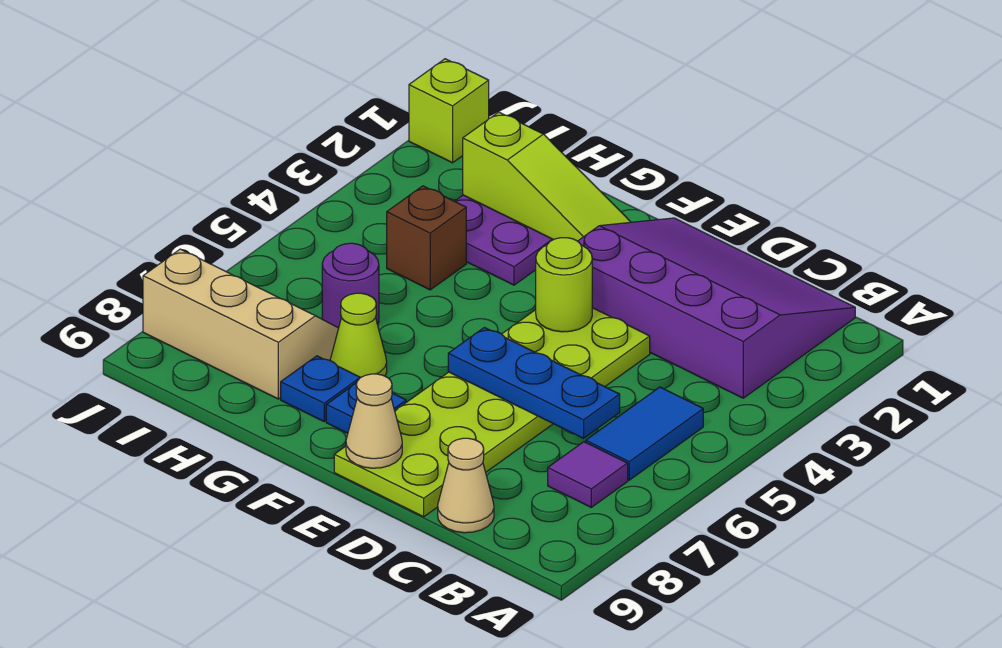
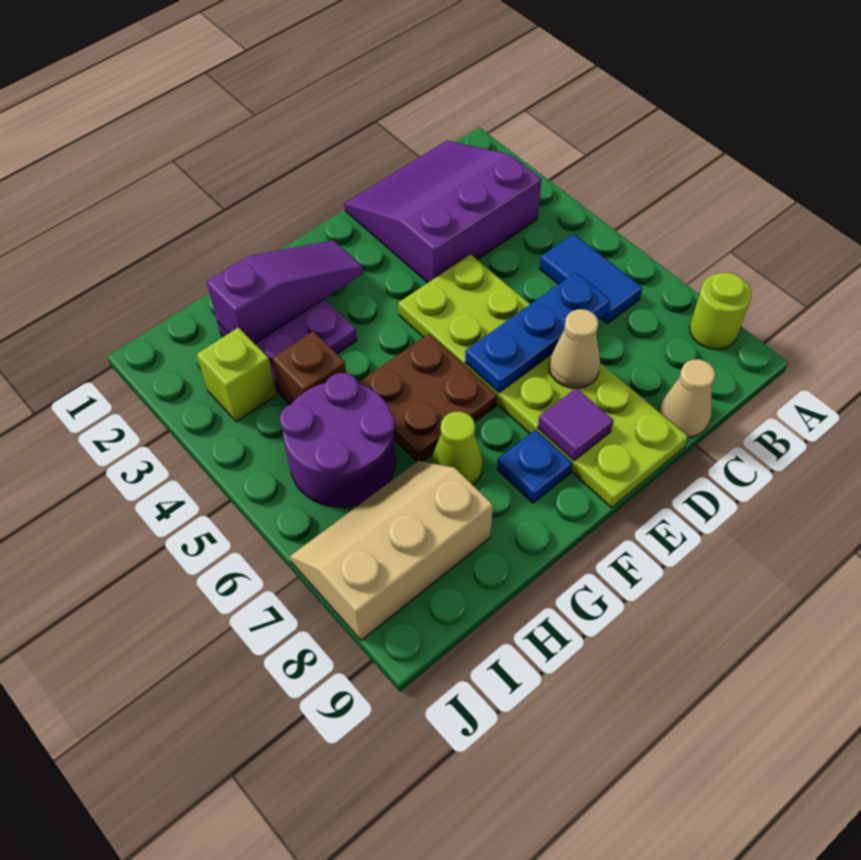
purple 3x4 slope [578,218,855,398] -> purple 3x3 slope [344,141,542,283]
purple 1x1 tile [548,442,628,507] -> purple 1x1 tile moved to [538,388,613,460]
lime 1x1 round brick [536,238,592,332] -> lime 1x1 round brick moved to [690,273,752,349]
tan 1x1 cone [346,374,402,468] -> tan 1x1 cone moved to [549,309,600,388]
lime 1x3 slope [463,112,630,241] -> purple 1x3 slope [207,240,363,344]
none -> brown 2x2 plate [358,334,497,461]
blue 1x1 plate [281,356,360,421] -> none
purple 1x1 round brick [322,243,379,328] -> purple 2x2 round brick [280,373,395,507]
lime 1x1 brick [409,59,489,163] -> lime 1x1 brick moved to [197,328,277,422]

